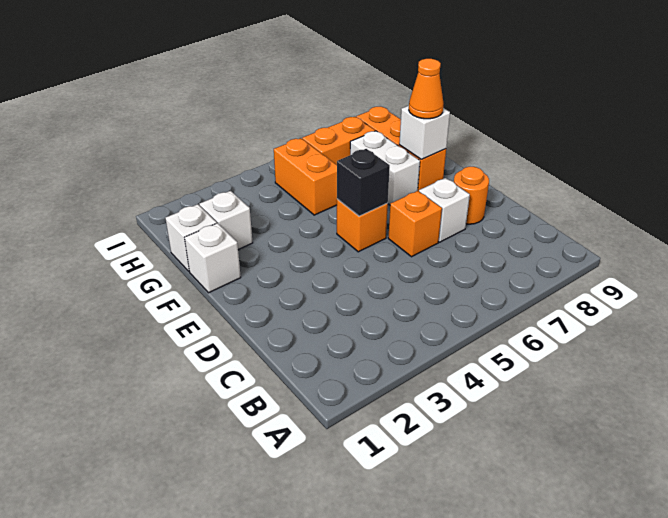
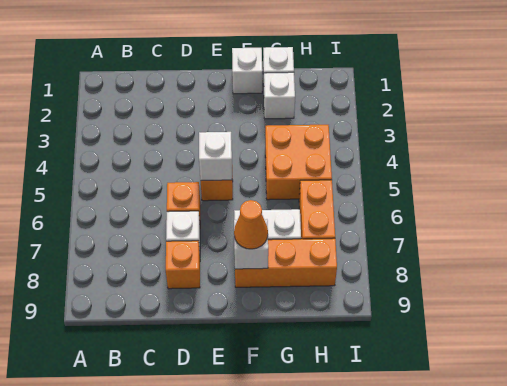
orange 1x1 round brick [454,167,489,224] -> orange 1x1 brick [166,241,200,289]
black 1x1 brick [337,149,390,216] -> white 1x1 brick [199,132,232,181]
orange 1x2 brick [274,138,337,215] -> orange 2x2 brick [265,125,332,200]

